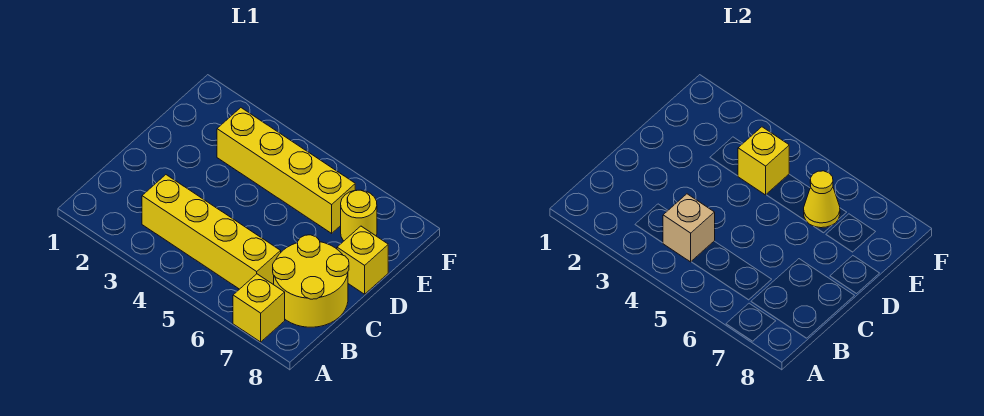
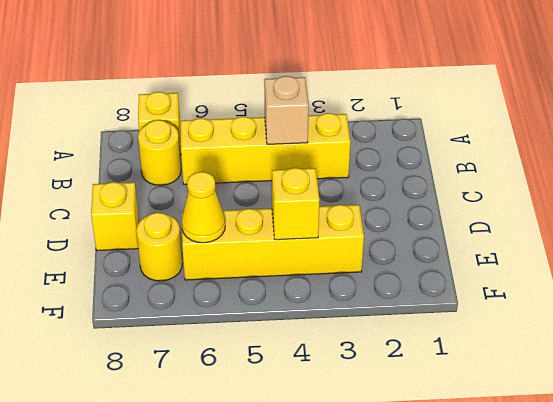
yellow 2x2 round brick [273,235,349,327] -> yellow 1x1 round brick [138,120,181,185]

